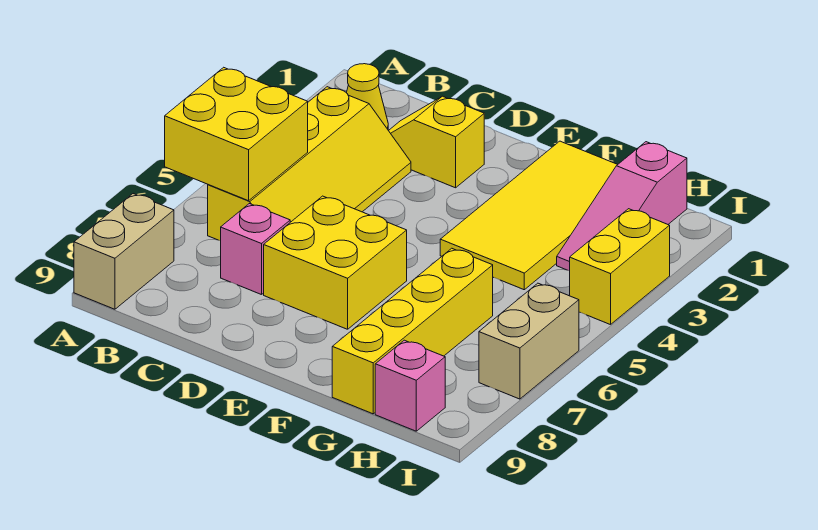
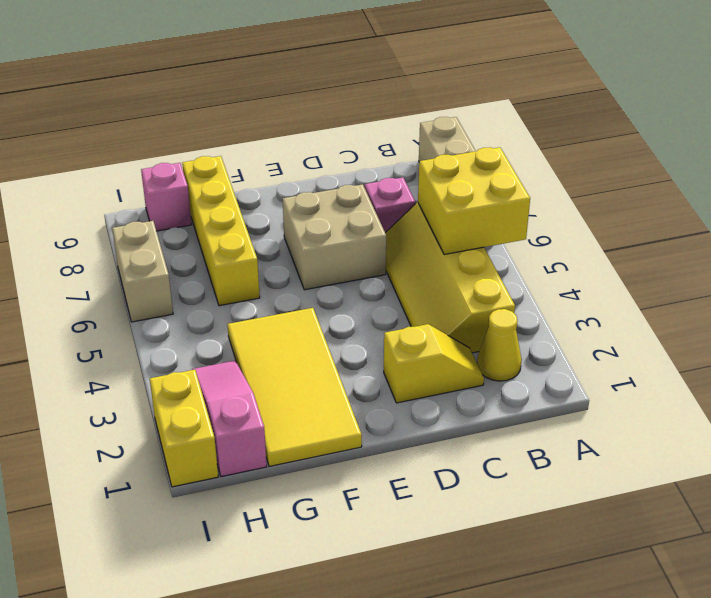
yellow 2x2 brick [264,196,407,329] -> tan 2x2 brick [283,184,386,290]
yellow 1x2 brick [570,209,670,325] -> yellow 1x2 brick moved to [150,370,218,487]

